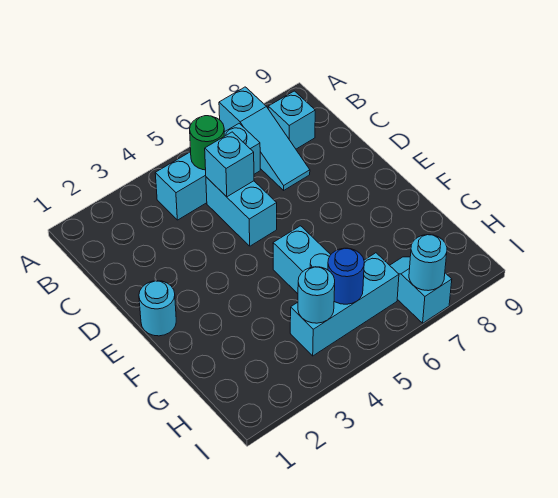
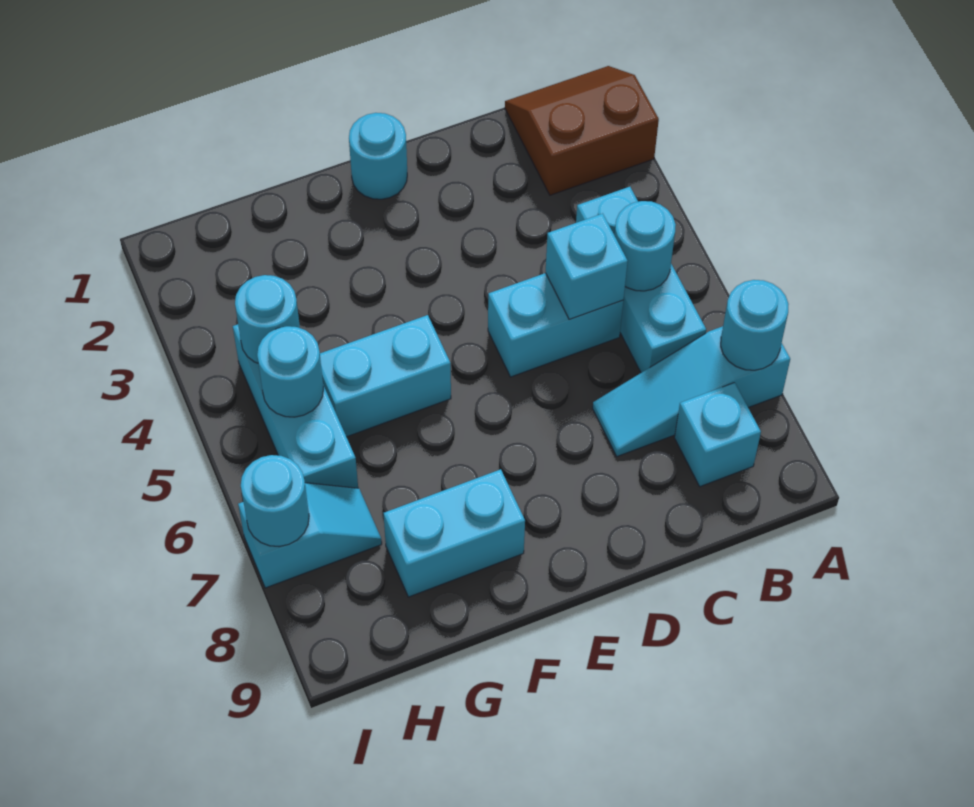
none -> brown 2x2 slope [505,66,659,195]
none -> cyan 1x1 round brick [721,280,789,370]
green 1x1 round brick [190,116,224,170] -> cyan 1x1 round brick [615,201,676,291]
none -> cyan 1x2 brick [384,469,525,597]
blue 1x1 round brick [328,248,364,304] -> cyan 1x1 round brick [257,326,323,417]

